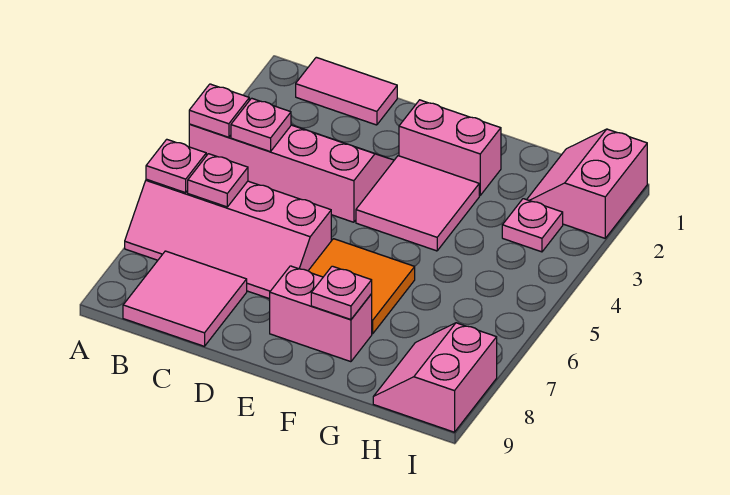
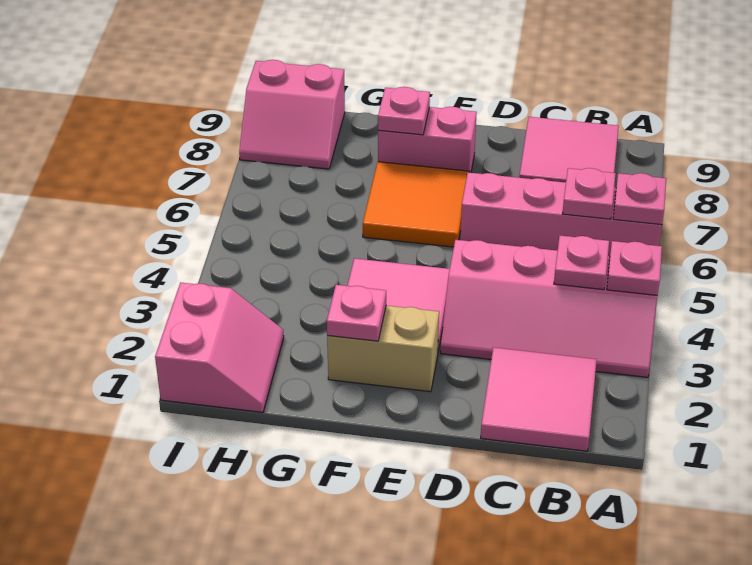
pink 1x2 tile [296,57,397,125] -> pink 2x2 tile [481,347,597,451]
pink 1x2 brick [399,100,501,195] -> tan 1x2 brick [327,306,439,392]
pink 1x1 plate [502,199,563,252] -> pink 1x1 plate moved to [327,285,386,341]
pink 2x2 slope [373,323,497,432] -> pink 2x2 slope turned to [239,60,345,169]

